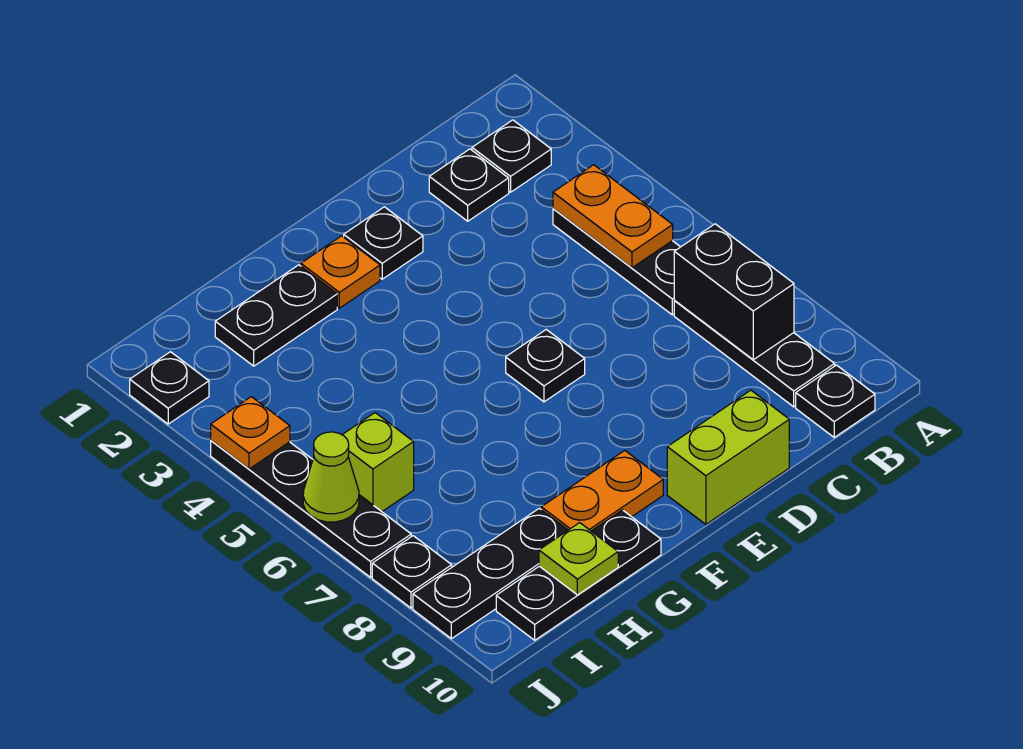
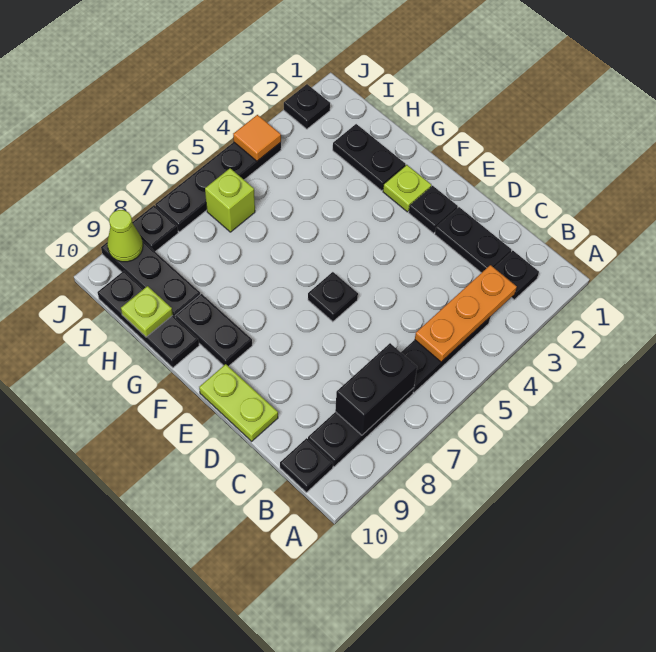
orange 1x2 plate [553,165,673,268] -> orange 1x3 plate [415,265,517,362]
black 1x1 plate [429,149,509,221] -> black 1x2 plate [435,207,511,273]
lime 1x2 brick [667,390,789,524] -> lime 1x2 plate [199,364,278,441]
orange 1x1 plate [301,236,380,308] -> lime 1x1 plate [383,165,431,212]
orange 1x2 plate [541,450,663,531] -> black 1x2 plate [176,294,252,366]
orange 1x1 plate [211,397,290,469] -> orange 1x1 tile [233,115,281,161]
lime 1x1 cone [303,432,359,522] -> lime 1x1 cone moved to [107,210,143,262]

